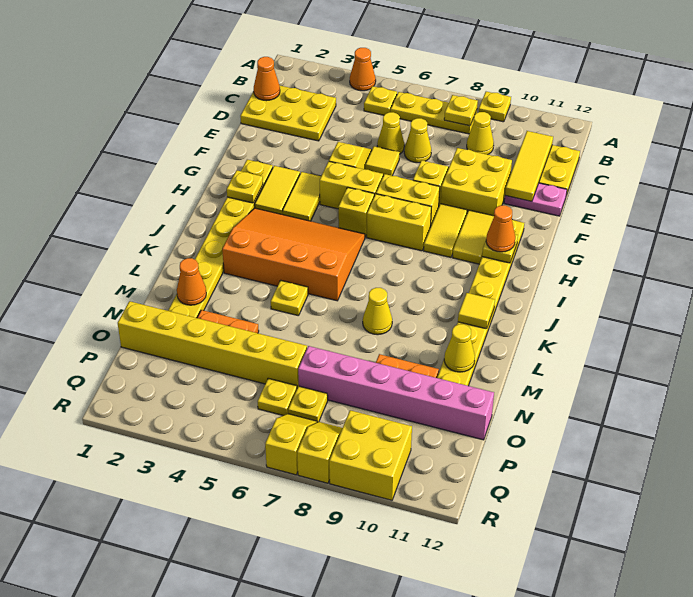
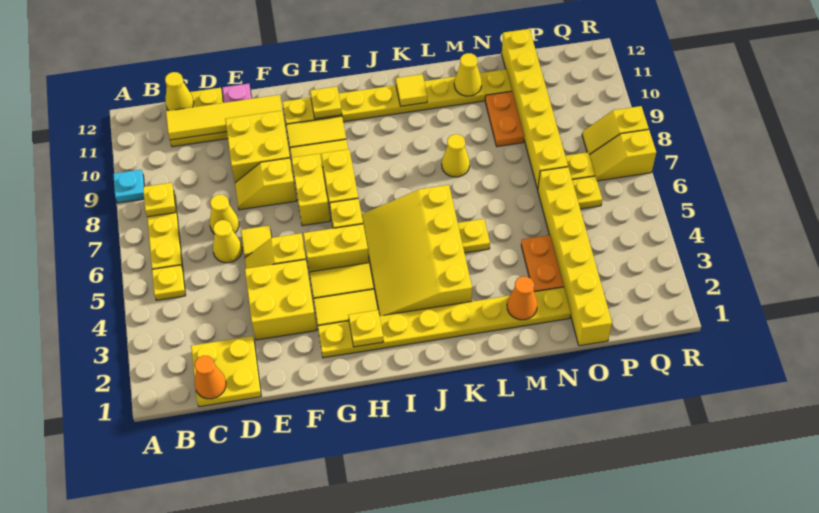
orange 1x1 cone [350,48,376,91] -> none
yellow 1x1 plate [479,92,511,122] -> cyan 1x1 plate [113,170,144,203]
yellow 2x3 plate [240,86,336,141] -> yellow 2x2 plate [191,336,261,407]
yellow 1x1 cone [467,112,494,155] -> yellow 1x1 cone moved to [165,72,194,111]
yellow 1x3 tile [505,131,553,201] -> yellow 1x4 tile [166,95,282,140]
yellow 1x2 brick [320,162,383,209] -> yellow 1x2 brick turned to [303,224,369,272]
orange 1x1 cone [486,205,515,252] -> none
orange 3x4 slope [222,208,365,301] -> yellow 3x4 slope [362,185,472,316]
pink 1x6 brick [298,346,494,440] -> yellow 1x6 brick [502,29,568,190]
yellow 2x2 brick [329,410,412,500] -> yellow 2x2 brick moved to [245,259,317,340]

